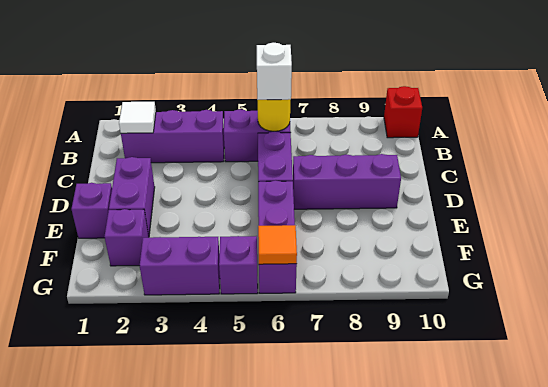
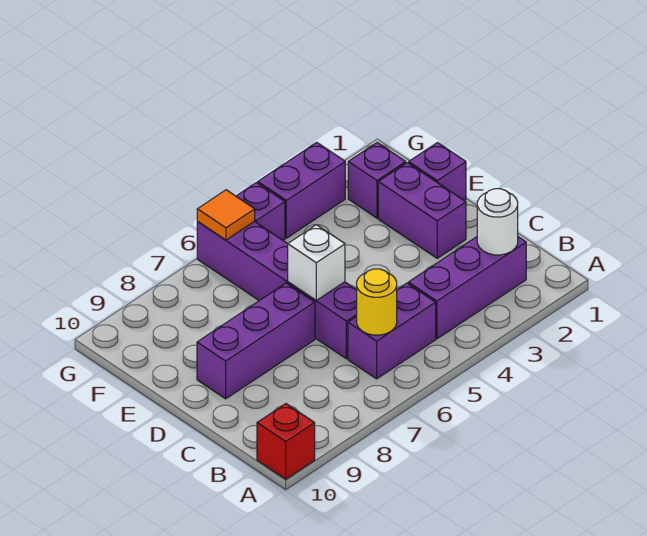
white 1x1 tile [119,102,156,133] -> white 1x1 round brick [477,189,518,255]
white 1x1 brick [257,43,292,100] -> white 1x1 brick moved to [288,225,345,300]

